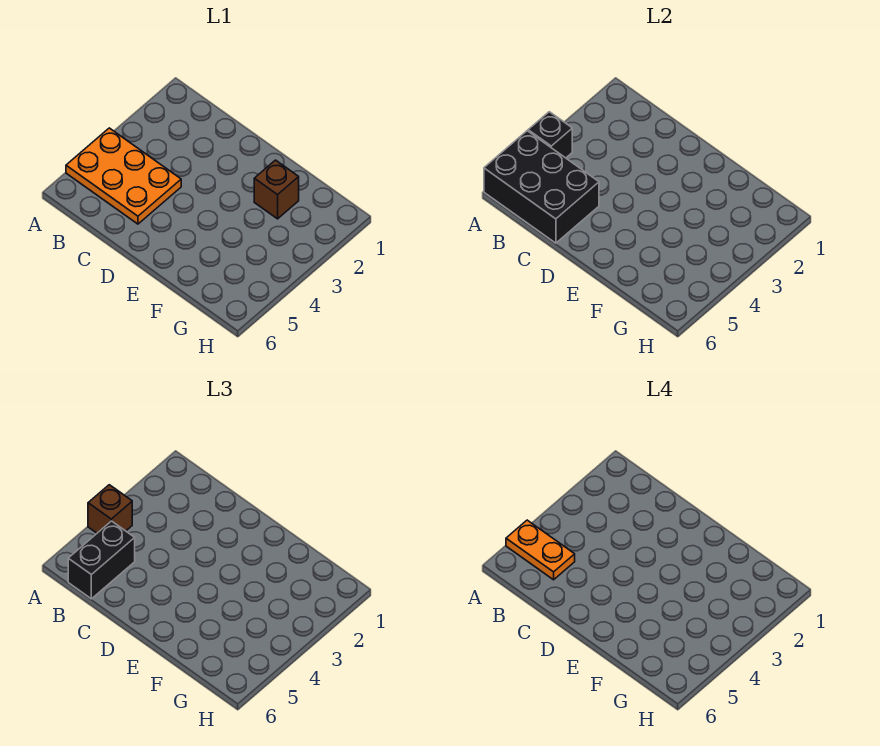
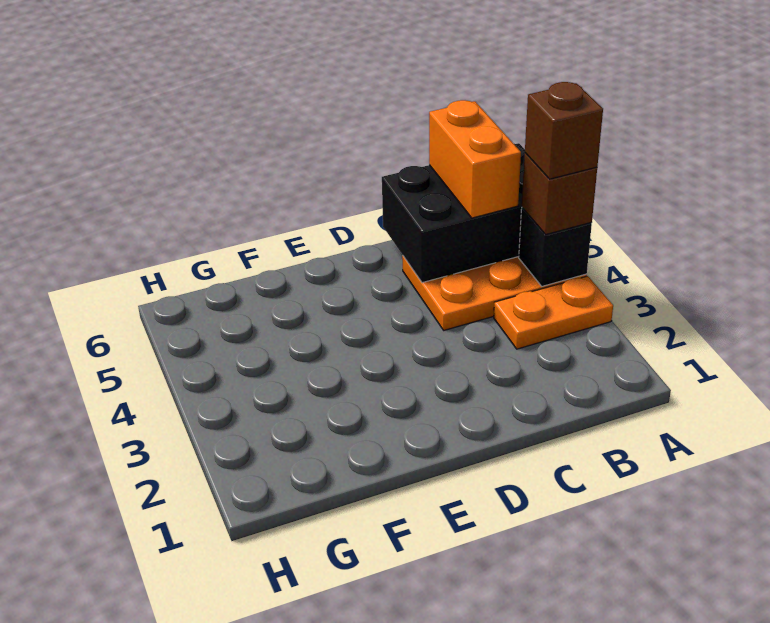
orange 1x2 plate [506,520,575,580] -> orange 1x2 plate moved to [494,276,613,349]
black 1x2 brick [68,521,135,599] -> orange 1x2 brick [429,100,521,218]
brown 1x1 brick [254,160,299,219] -> brown 1x1 brick moved to [525,82,603,179]

